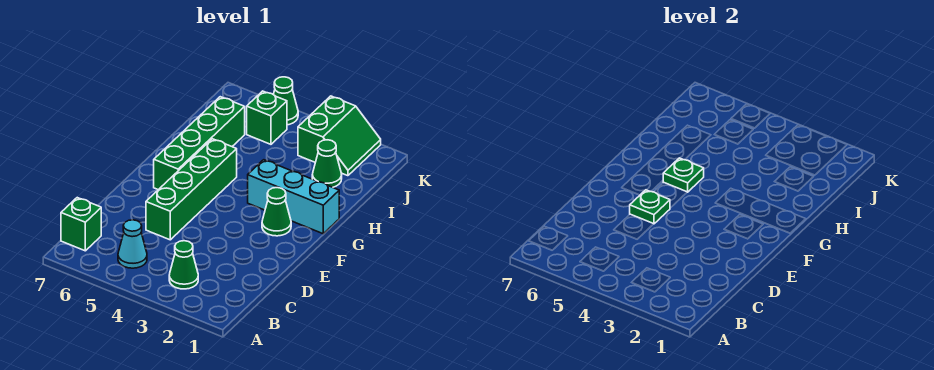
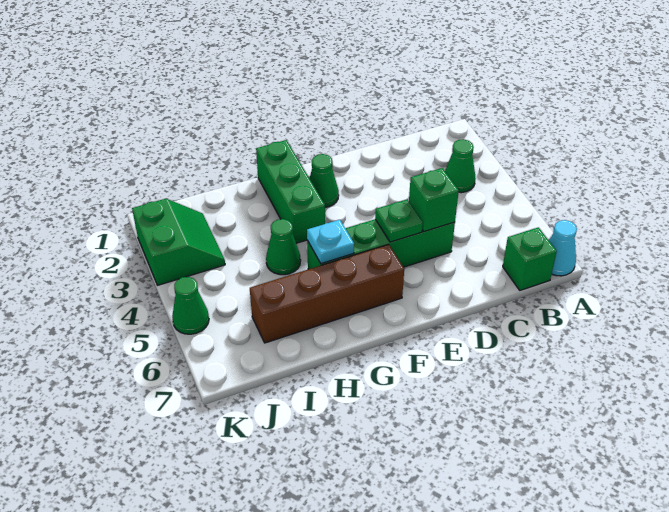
cyan 1x1 cone [118,220,147,268] -> cyan 1x1 cone moved to [549,220,577,276]
green 1x4 brick [154,97,245,190] -> brown 1x4 brick [250,244,404,343]
cyan 1x3 brick [248,160,339,234] -> green 1x3 brick [256,140,325,243]
green 1x1 plate [663,158,704,192] -> cyan 1x1 plate [307,220,354,264]
green 1x1 cone [312,140,342,187] -> green 1x1 cone moved to [266,219,301,275]
green 2x2 slope [298,96,381,176] -> green 2x2 slope turned to [132,199,225,285]
green 1x1 brick [247,91,287,144] -> green 1x1 brick moved to [409,168,459,232]

